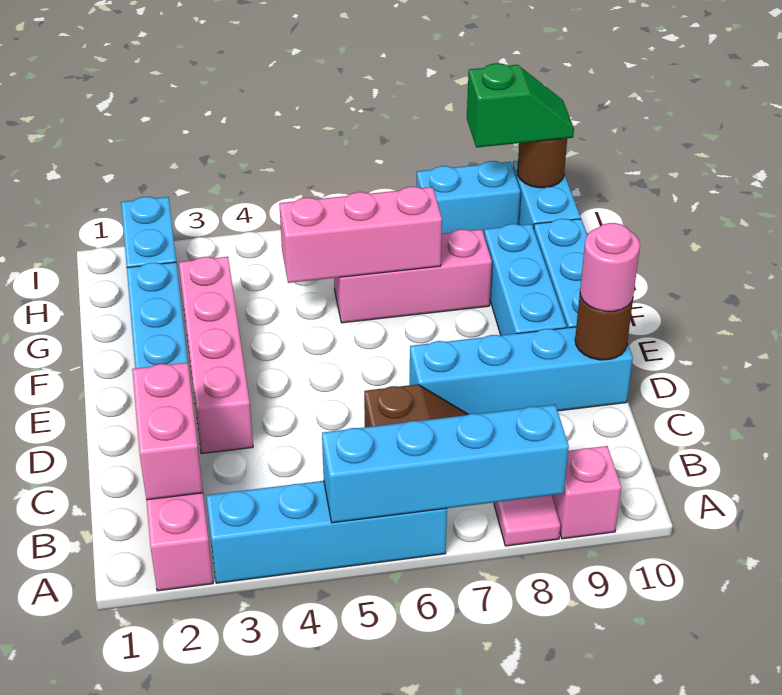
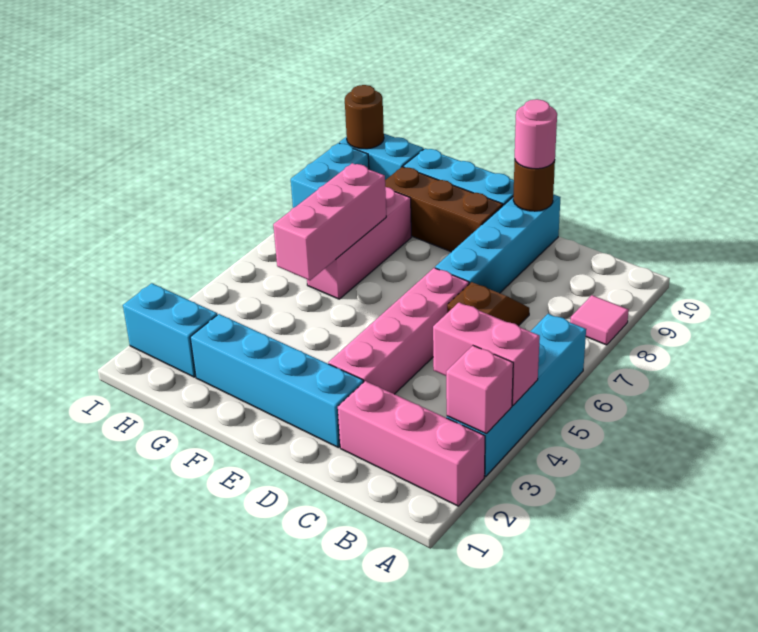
cyan 1x4 brick [322,405,569,523] -> none
pink 1x1 brick [552,446,621,539] -> pink 1x1 brick moved to [446,346,513,433]
pink 1x2 brick [132,362,203,500] -> pink 1x2 brick moved to [433,302,540,405]
pink 1x4 brick [179,257,253,454] -> pink 1x4 brick turned to [328,268,469,394]
cyan 1x3 brick [484,224,567,335] -> brown 1x3 brick [385,167,503,252]
green 1x2 slope [467,63,574,148] -> none

